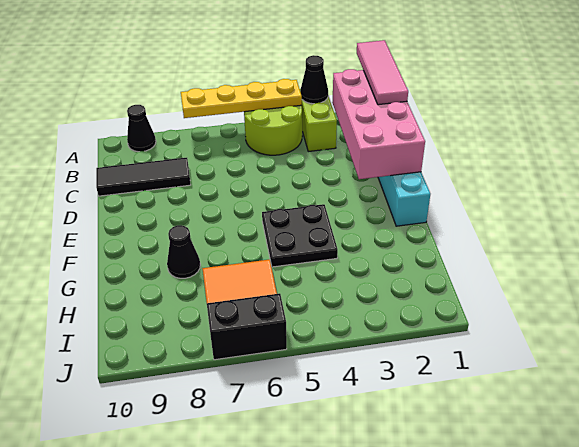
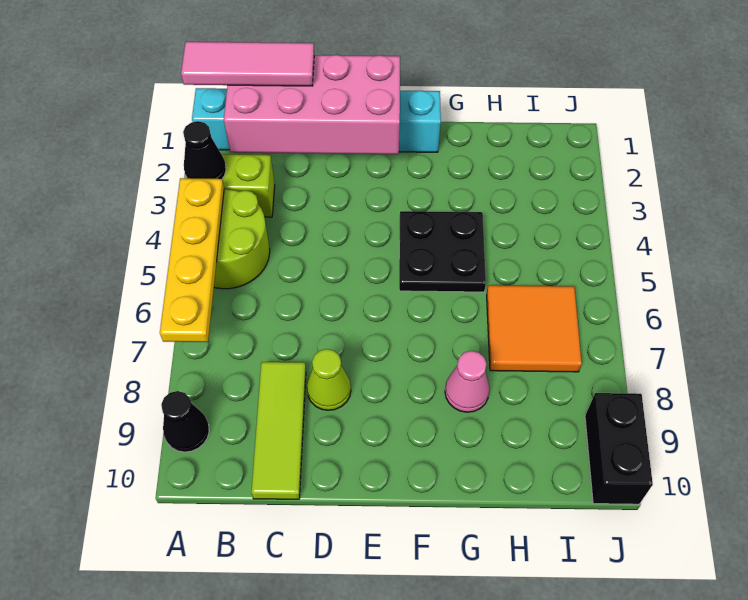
black 1x3 tile [96,158,191,196] -> lime 1x3 tile [251,362,306,499]
none -> lime 1x1 cone [307,349,351,410]
black 1x1 cone [167,225,200,278] -> pink 1x1 cone [445,351,490,412]
black 1x2 brick [207,293,287,360] -> black 1x2 brick moved to [585,393,653,504]

